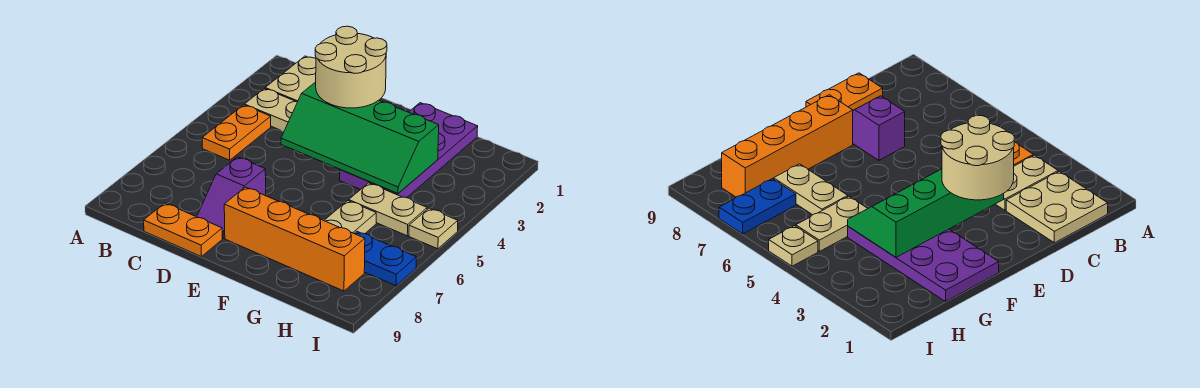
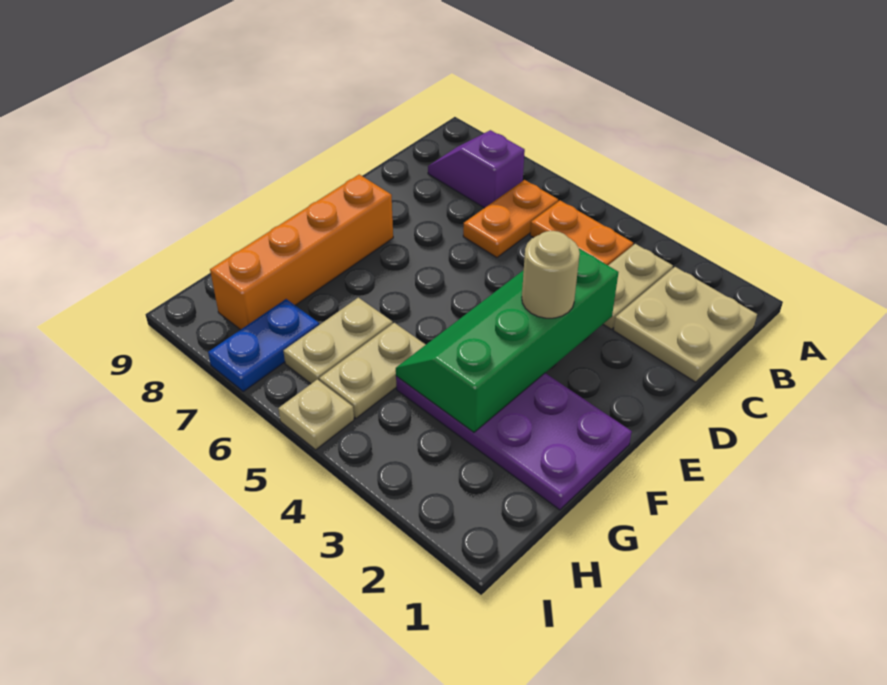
orange 1x2 plate [144,203,222,256] -> orange 1x2 plate moved to [463,180,558,258]
tan 2x2 round brick [315,26,387,108] -> tan 1x1 round brick [522,231,580,318]
purple 1x2 slope [197,157,266,238] -> purple 1x2 slope moved to [428,130,525,208]
tan 1x2 plate [324,201,376,234] -> tan 1x2 plate turned to [283,298,393,384]

